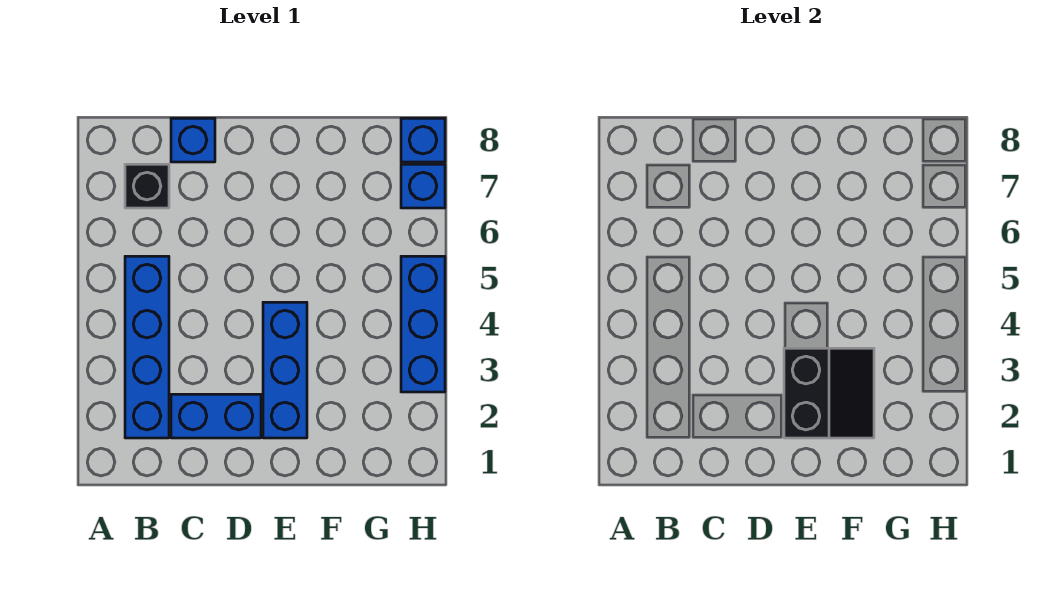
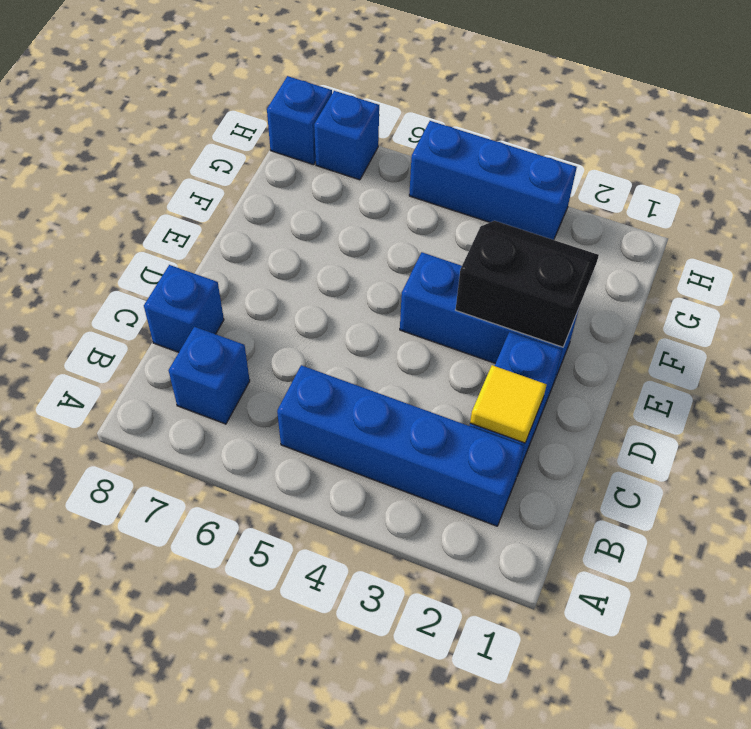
black 1x1 brick [125,164,169,208] -> blue 1x1 brick [169,327,250,424]
none -> yellow 1x1 tile [470,365,547,443]

